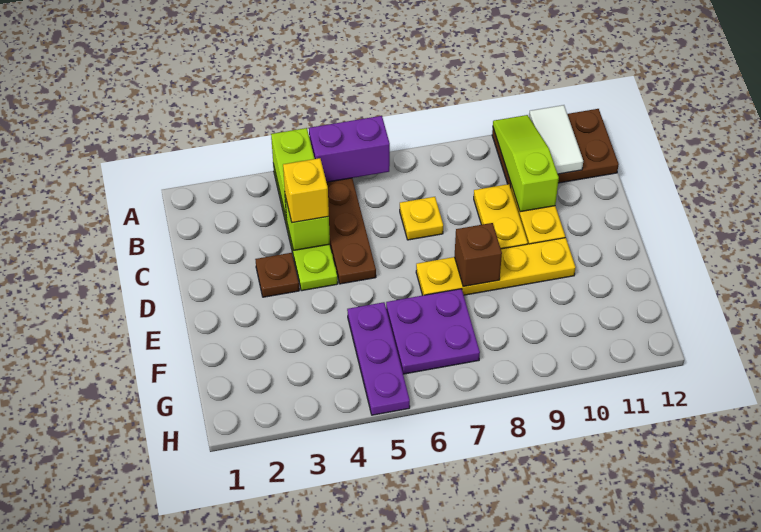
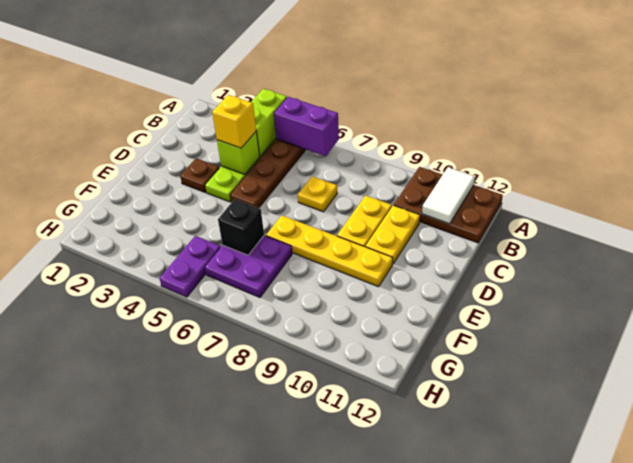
lime 1x3 slope [493,115,559,212] -> none
brown 1x1 brick [455,223,502,287] -> none
purple 1x3 plate [347,302,410,415] -> purple 1x2 plate [160,236,221,297]
none -> black 1x1 brick [218,199,264,255]

